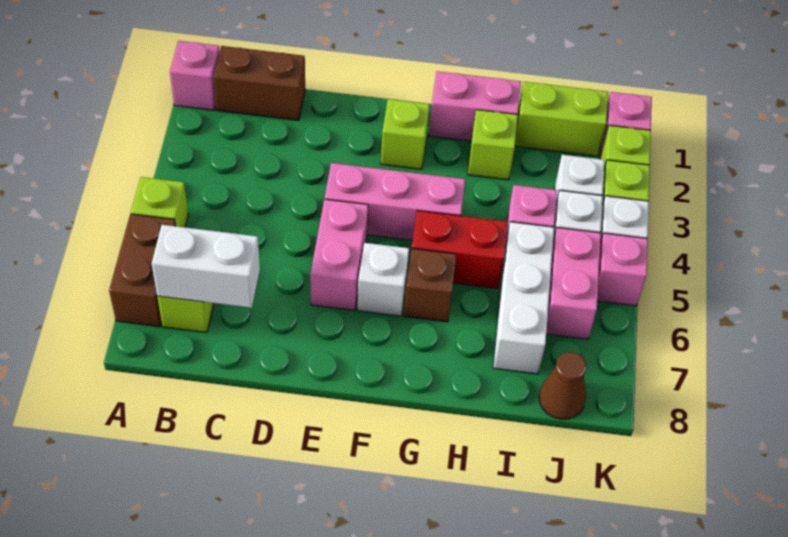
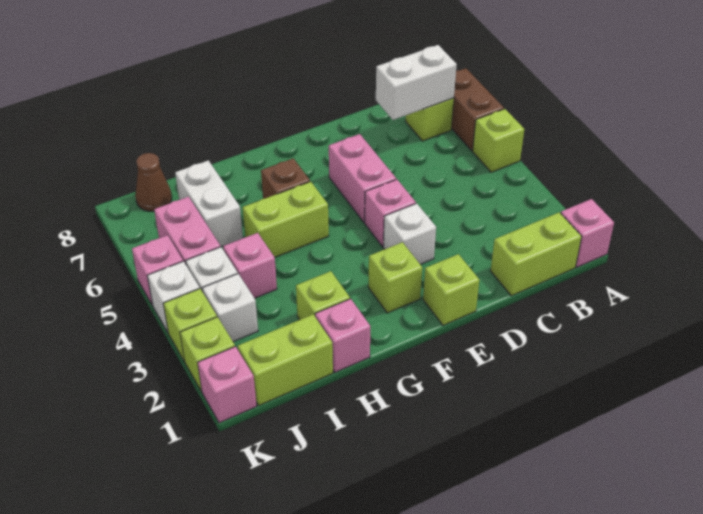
brown 1x2 brick [213,46,305,120] -> lime 1x2 brick [491,212,582,296]
none -> lime 1x1 brick [423,254,479,325]
pink 1x3 brick [325,163,465,240] -> pink 1x1 brick [365,179,416,247]
white 1x1 brick [357,243,409,316] -> white 1x1 brick moved to [383,203,436,264]
pink 1x2 brick [429,71,521,141] -> pink 1x1 brick [315,299,370,372]
red 1x2 brick [412,211,507,289] -> lime 1x2 brick [243,182,329,257]
white 1x3 brick [493,222,554,374] -> white 1x2 brick [175,160,243,247]

